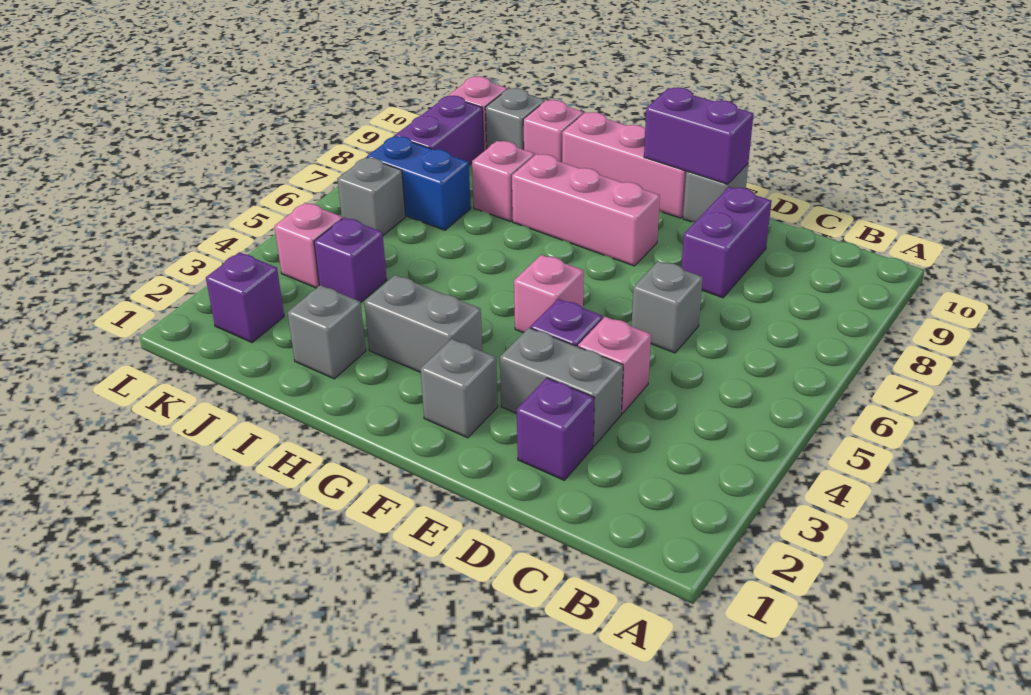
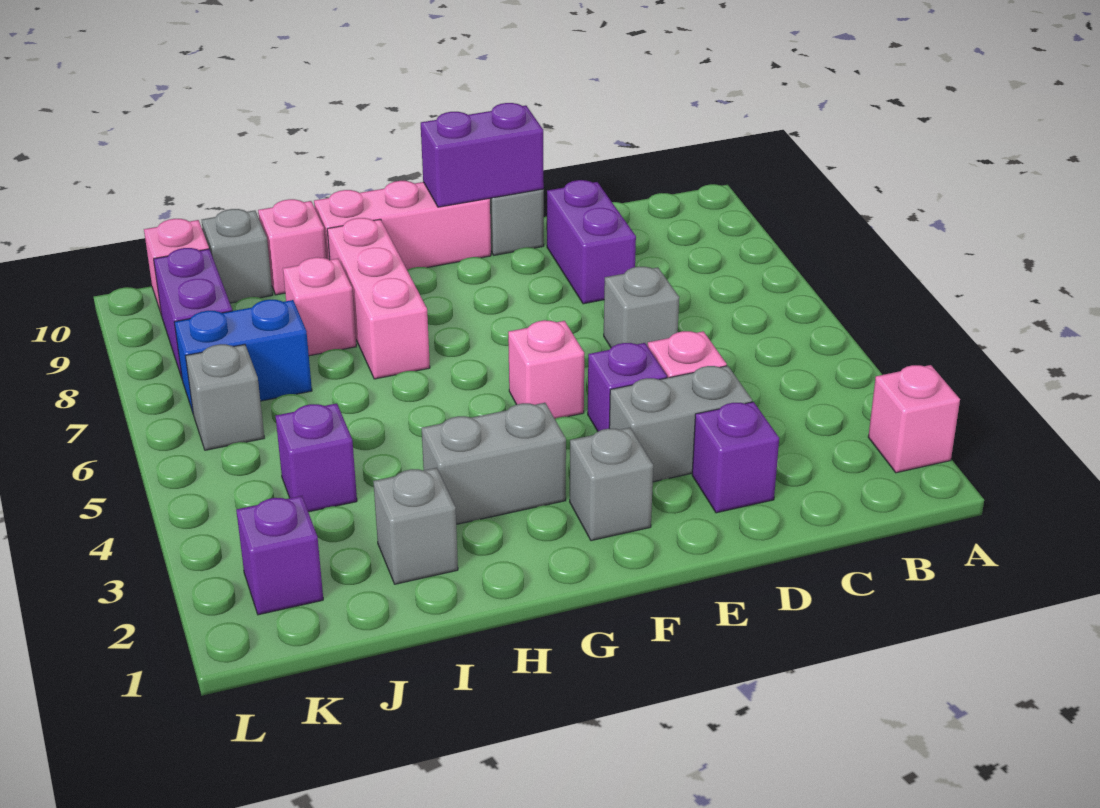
pink 1x3 brick [512,154,660,266] -> pink 1x3 brick turned to [327,218,430,379]
pink 1x1 brick [275,203,342,288] -> pink 1x1 brick moved to [868,365,960,473]

